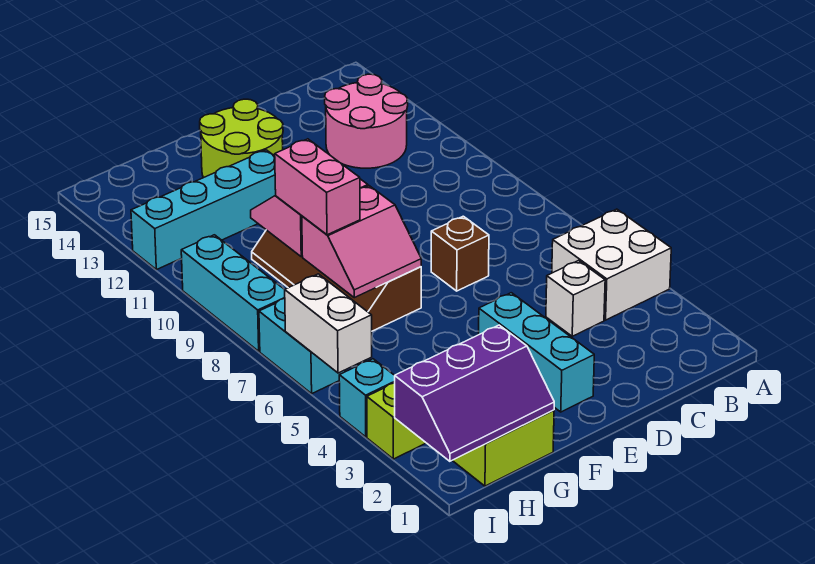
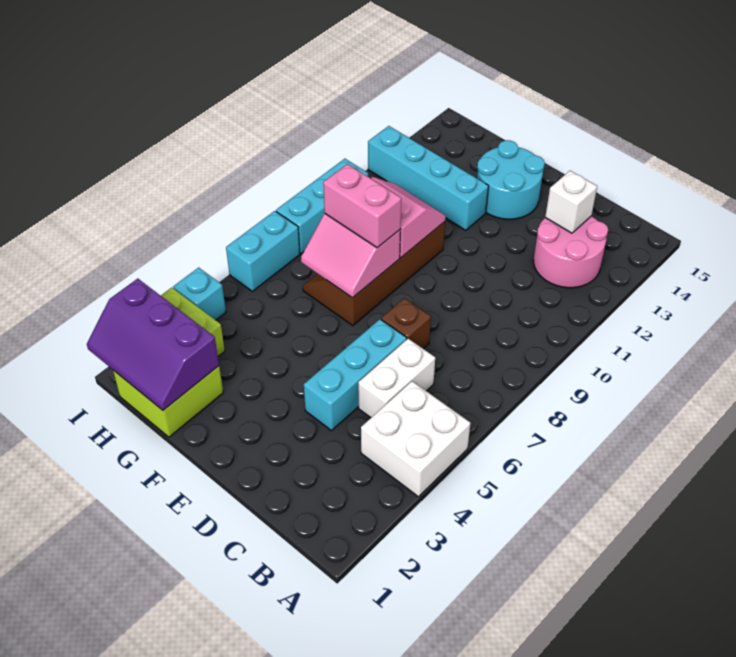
white 1x1 brick [546,261,605,336] -> white 1x1 brick moved to [545,171,597,233]
cyan 1x3 brick [479,293,594,412] -> cyan 1x3 brick moved to [304,319,407,431]
lime 2x2 round brick [200,99,283,178] -> cyan 2x2 round brick [477,140,545,219]
pink 1x2 brick [275,139,360,235] -> pink 1x2 brick turned to [323,164,401,248]
white 1x2 brick [285,274,372,373] -> white 1x2 brick moved to [358,339,435,418]

